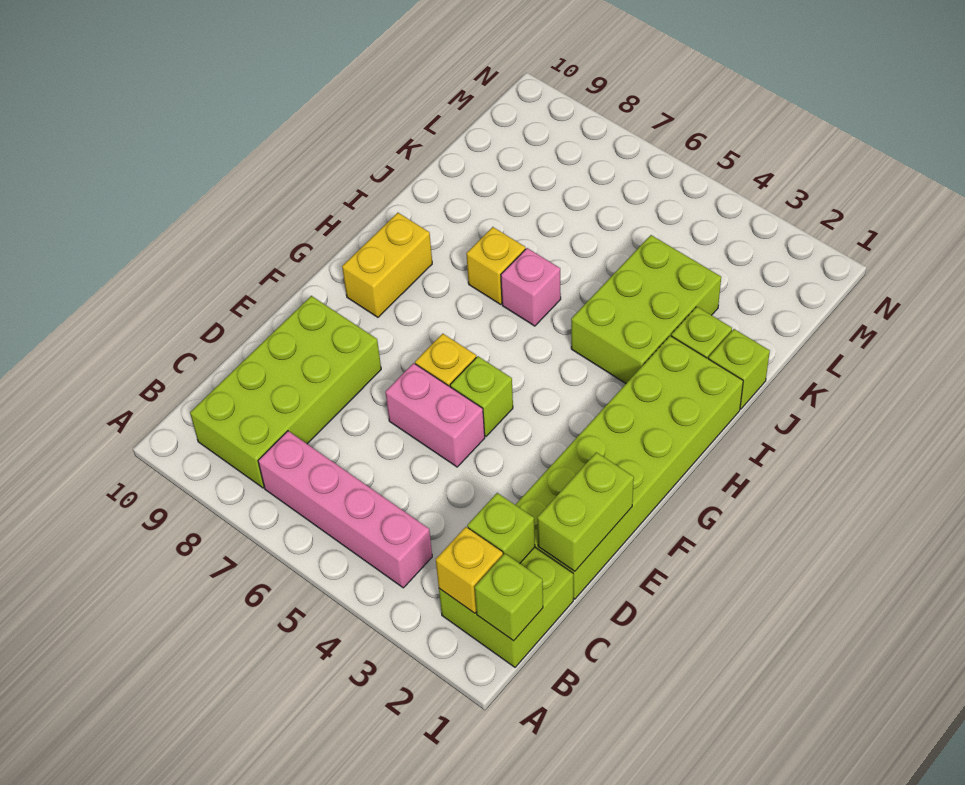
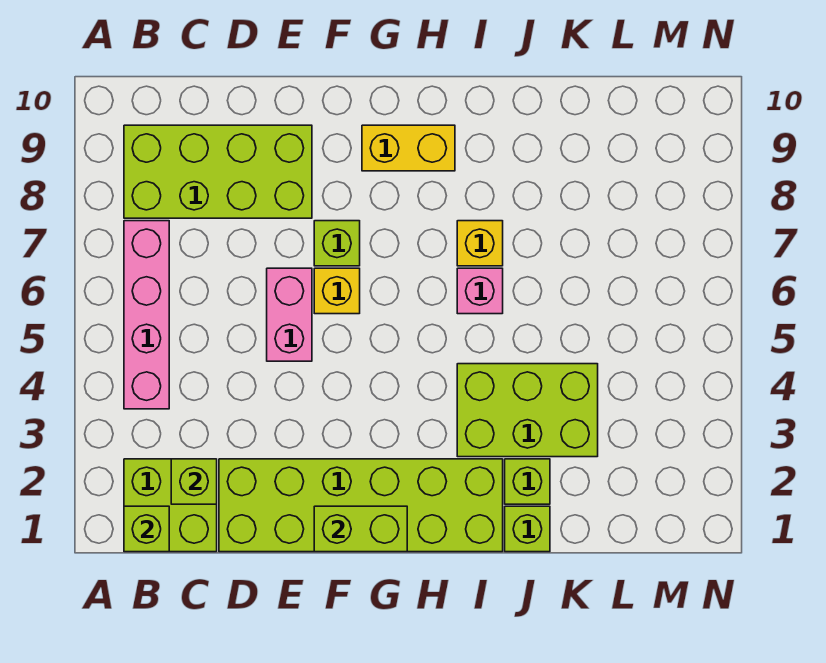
yellow 1x1 brick [436,527,503,613] -> none
lime 1x2 brick [537,452,634,571] -> lime 1x2 brick moved to [314,506,407,552]
lime 1x1 brick [450,356,513,436] -> lime 1x1 brick moved to [314,221,360,266]

